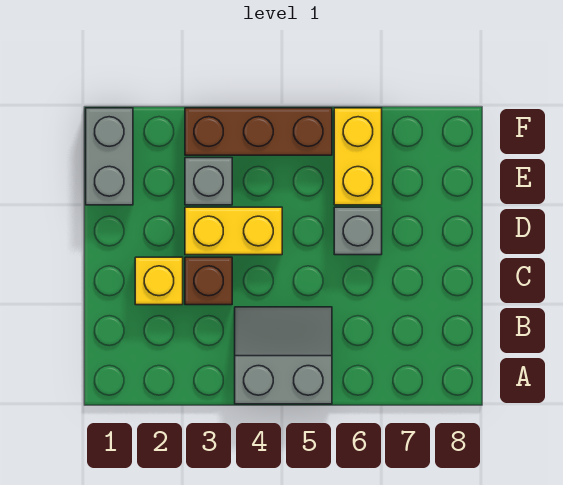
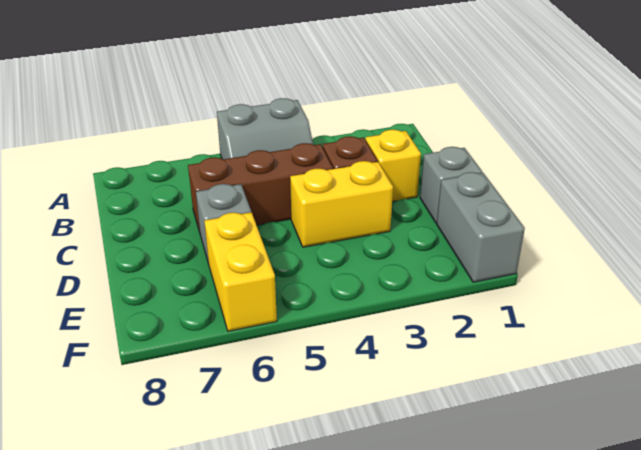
grey 1x1 brick [185,158,232,205] -> grey 1x1 brick moved to [420,147,482,223]
brown 1x3 brick [185,108,332,155] -> brown 1x3 brick moved to [188,143,333,232]

